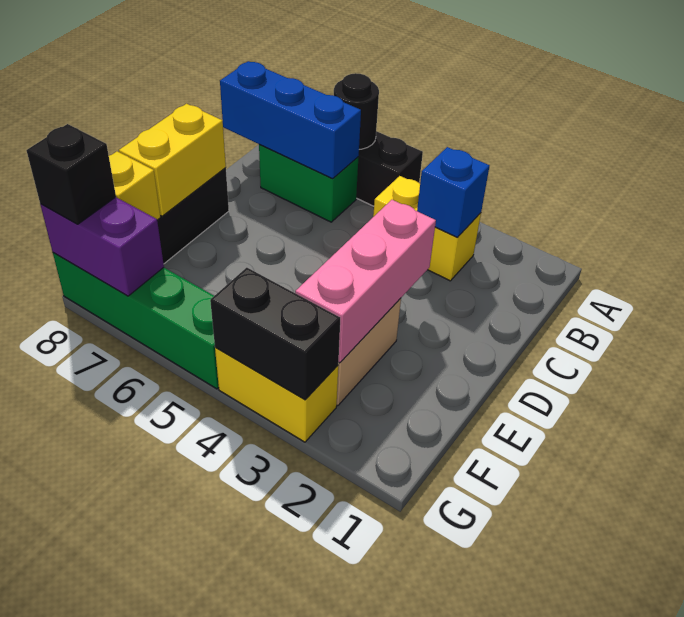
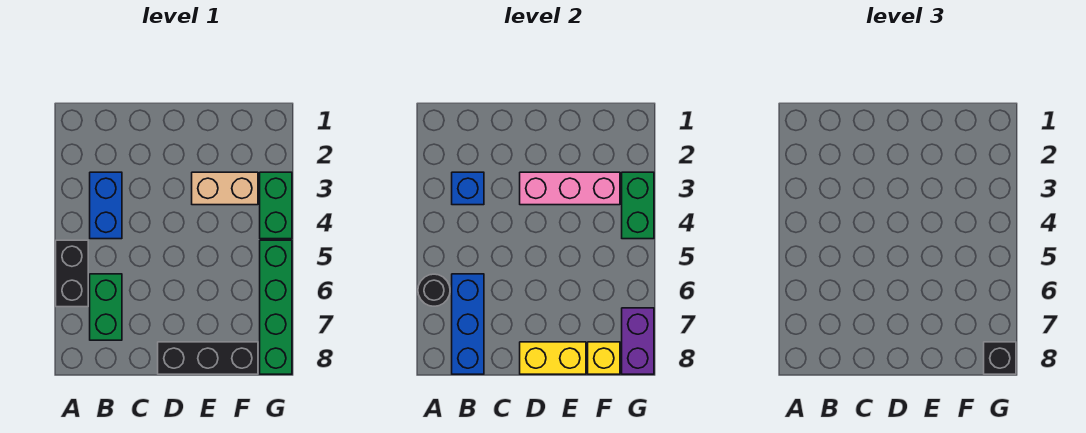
yellow 1x2 brick [373,176,481,281] -> blue 1x2 brick [90,172,122,239]
yellow 1x2 brick [215,347,338,442] -> green 1x2 brick [260,172,292,239]
black 1x2 brick [210,268,340,400] -> green 1x2 brick [622,172,654,239]

